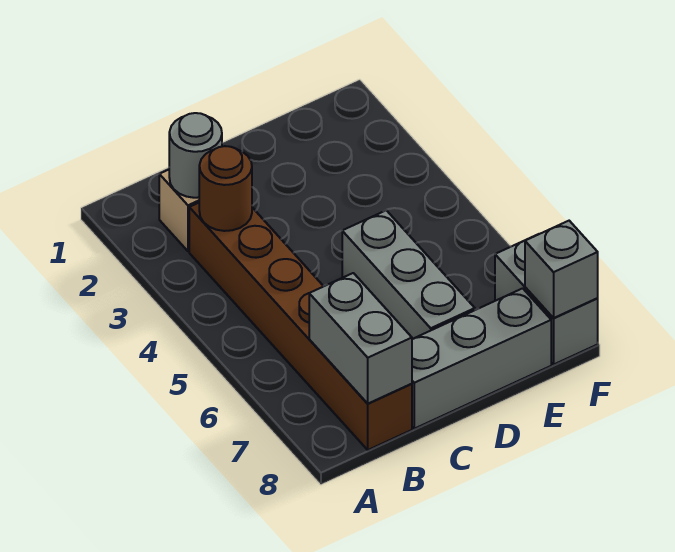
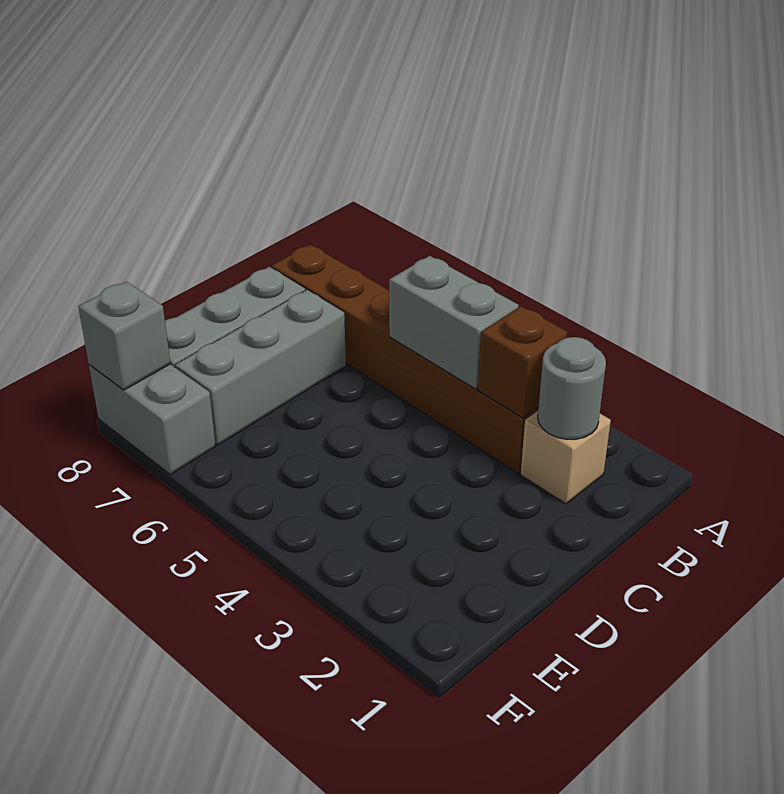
brown 1x1 round brick [199,146,252,231] -> brown 1x1 brick [478,306,567,418]
grey 1x2 brick [309,273,412,404] -> grey 1x2 brick moved to [389,256,519,389]
grey 1x3 brick [342,210,475,339] -> grey 1x3 brick turned to [175,290,346,445]

